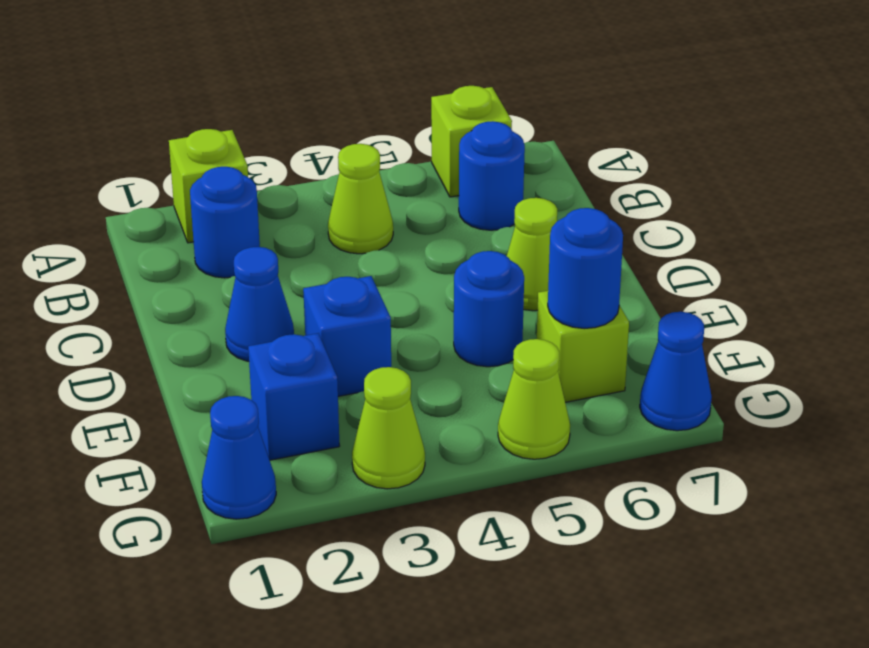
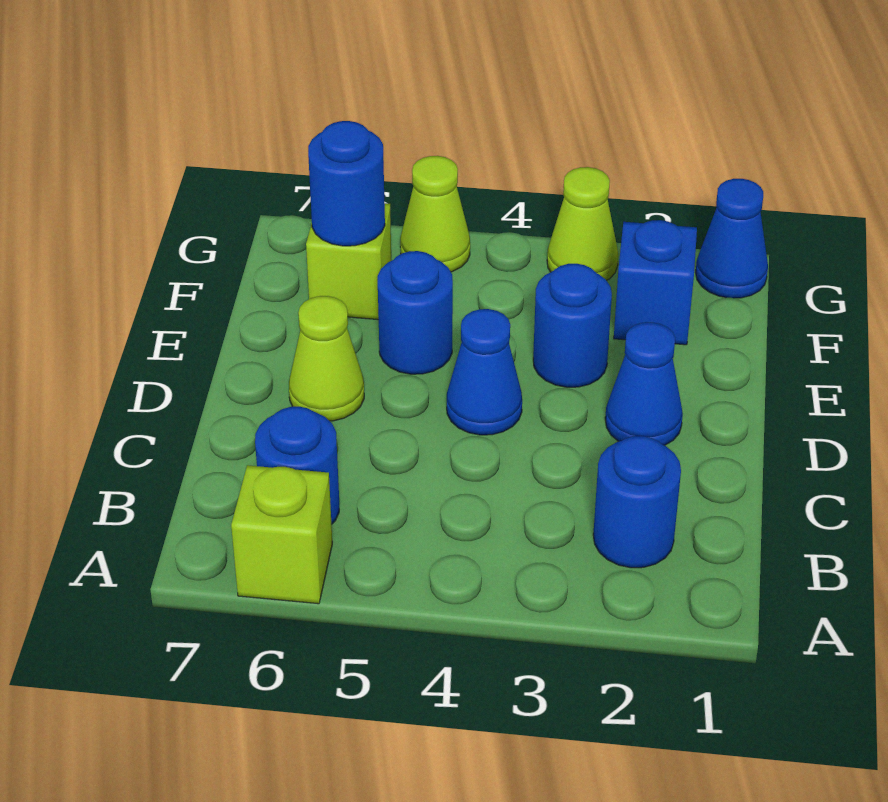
lime 1x1 brick [169,129,248,243] -> none
lime 1x1 cone [328,144,393,254] -> none
blue 1x1 brick [303,276,391,396] -> blue 1x1 round brick [533,264,612,387]
blue 1x1 cone [640,312,712,431] -> blue 1x1 cone moved to [447,309,522,435]

